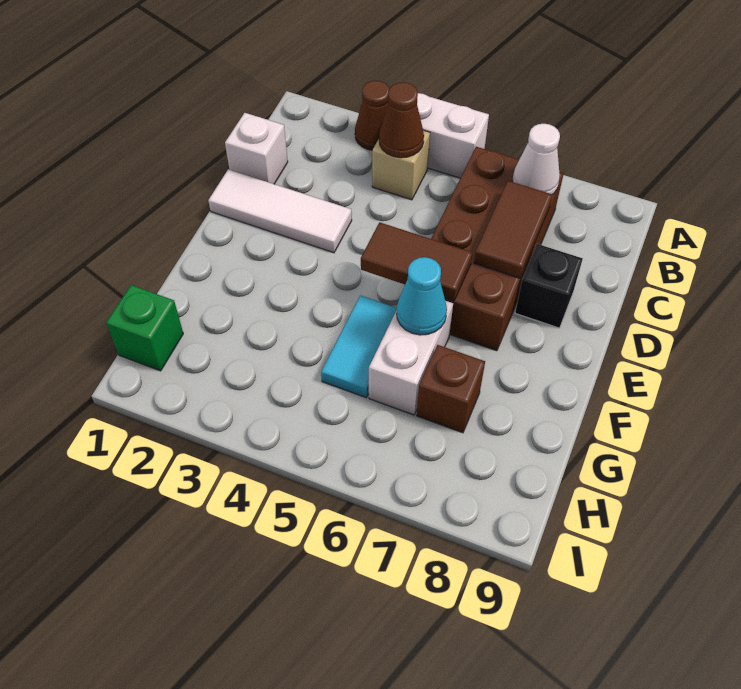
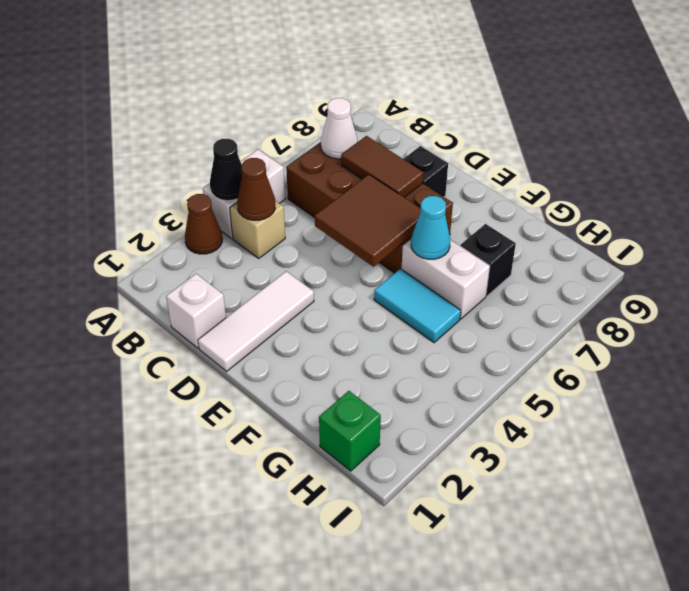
none -> black 1x1 cone [210,139,242,201]
brown 1x2 tile [361,222,472,301] -> brown 2x2 tile [315,174,421,267]
brown 1x1 brick [417,345,485,433] -> black 1x1 brick [461,224,516,296]

